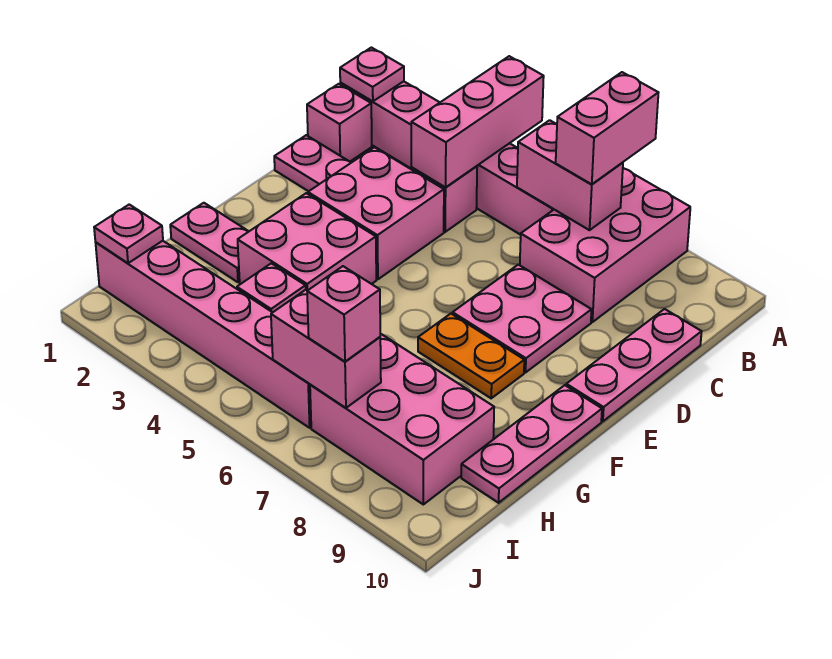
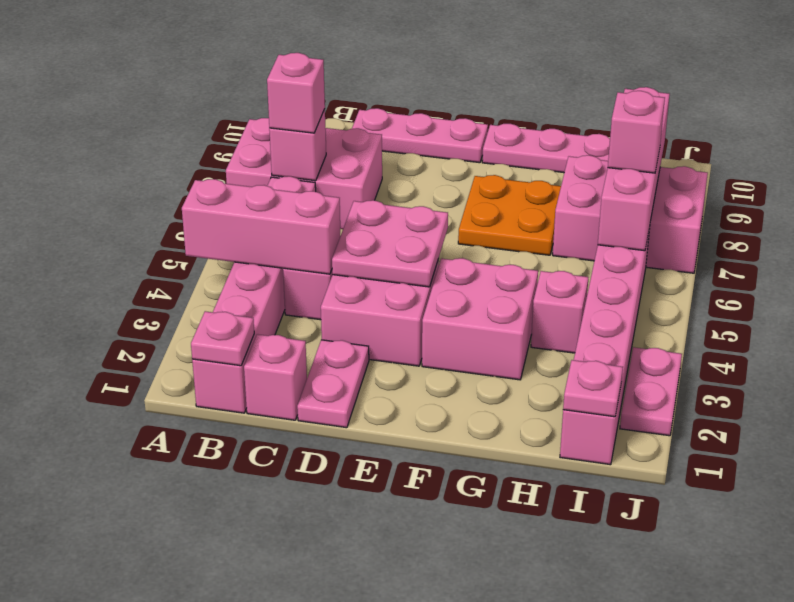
pink 1x2 brick [556,72,658,184] -> pink 1x1 brick [267,53,325,133]
pink 1x2 brick [517,120,623,230] -> pink 1x1 brick [269,109,326,181]
pink 2x2 plate [453,265,591,373] -> pink 2x2 plate moved to [332,200,448,287]
orange 1x2 plate [418,314,524,398] -> orange 2x2 plate [458,175,561,255]
pink 1x2 plate [170,203,249,282] -> pink 1x2 plate moved to [620,347,682,436]
pink 2x3 brick [310,334,494,504] -> pink 2x3 brick turned to [553,155,708,273]
pink 1x2 brick [271,289,381,408] -> pink 1x4 brick [598,87,670,251]

